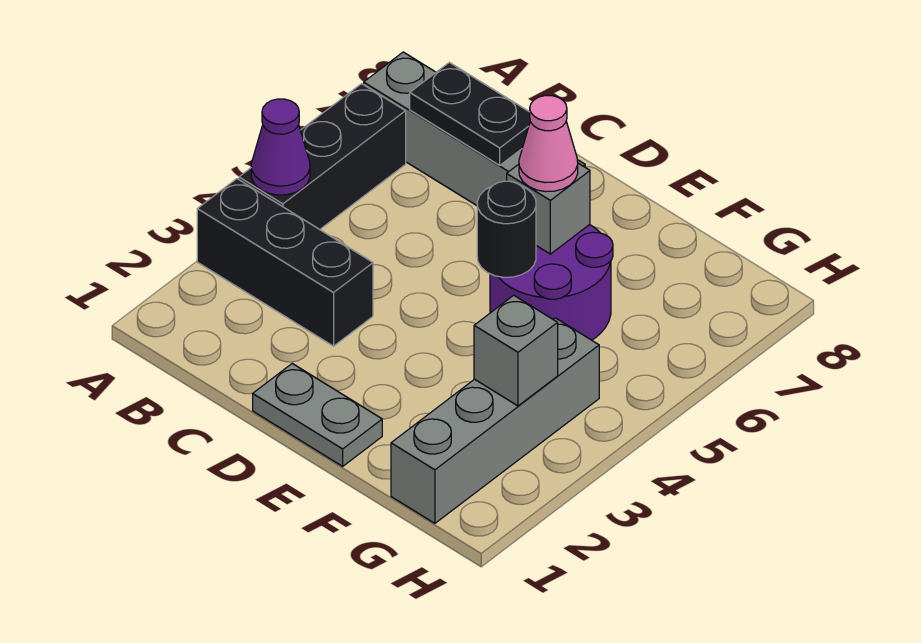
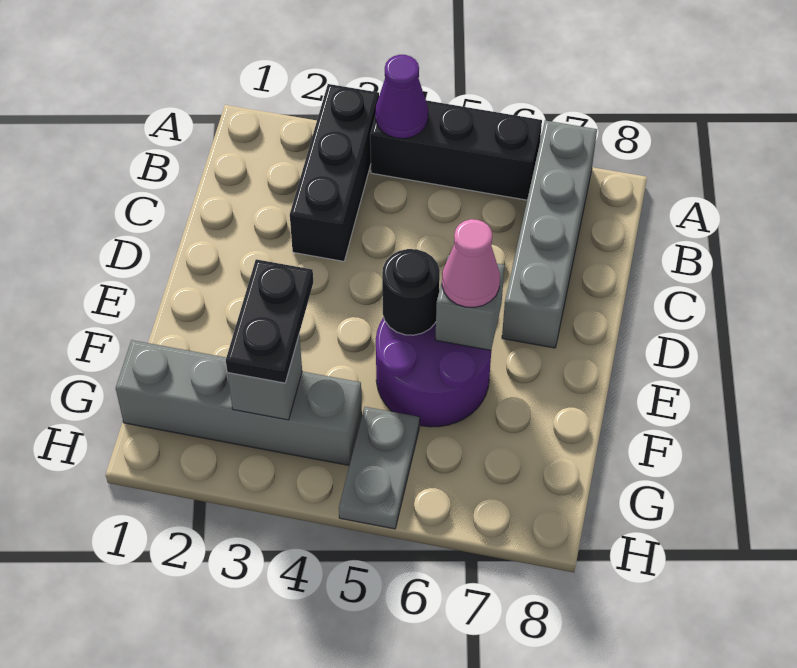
black 1x2 plate [410,62,530,165] -> black 1x2 plate moved to [226,259,313,383]
grey 1x2 plate [253,364,382,466] -> grey 1x2 plate moved to [339,407,420,529]

